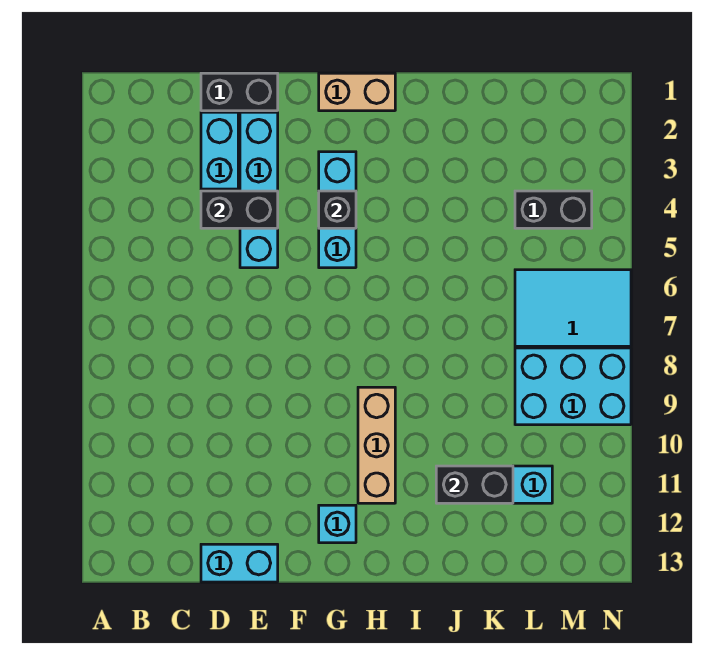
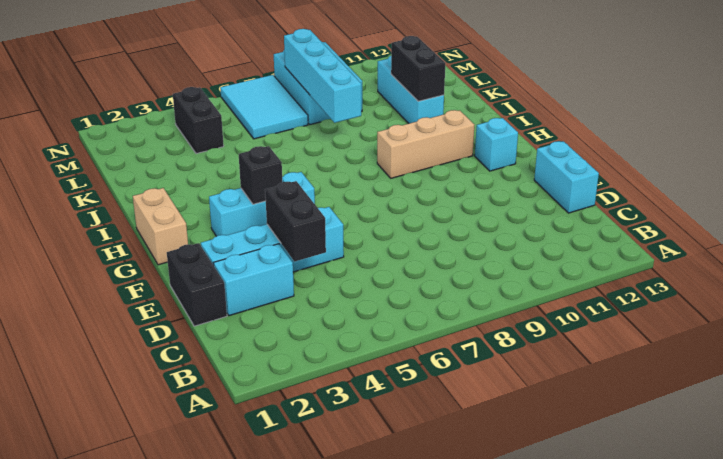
none -> cyan 1x4 brick [284,29,361,123]

